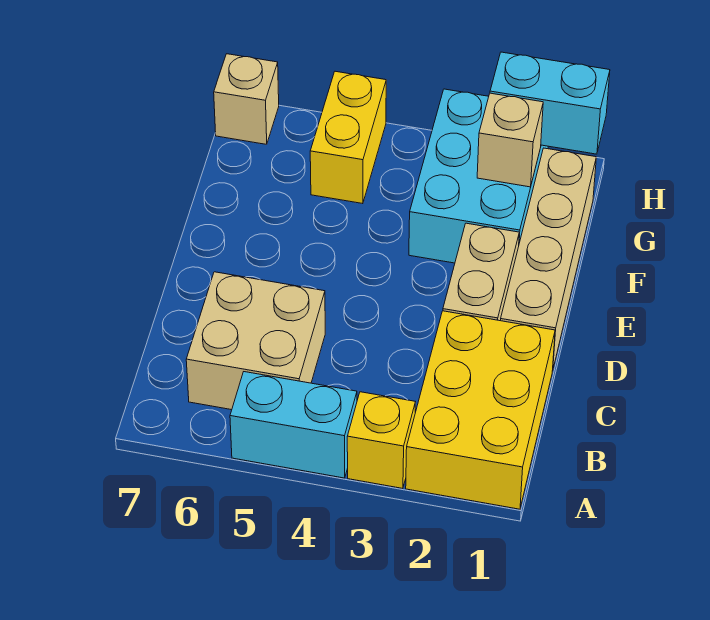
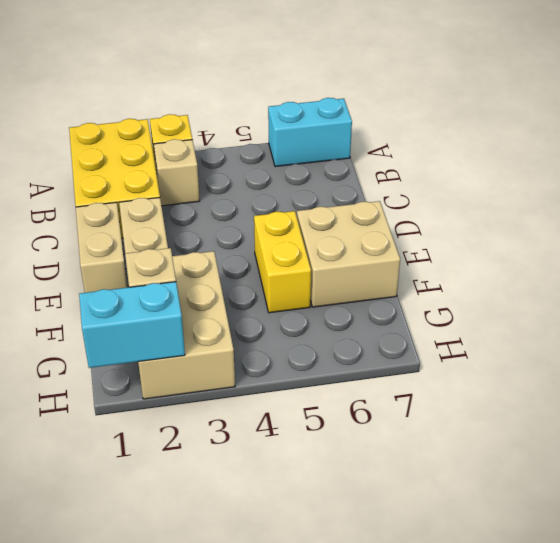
cyan 1x2 brick [230,372,357,478] -> cyan 1x2 brick moved to [268,98,352,167]
tan 2x2 brick [186,272,325,410] -> tan 2x2 brick moved to [297,201,400,307]
tan 1x4 brick [501,148,596,371] -> tan 1x2 brick [76,202,127,293]
cyan 2x3 brick [409,89,548,263] -> tan 2x3 brick [138,251,235,399]
yellow 1x2 brick [310,71,386,204] -> yellow 1x2 brick moved to [254,211,311,313]
tan 1x1 brick [214,54,279,144] -> tan 1x1 brick moved to [154,139,200,206]

